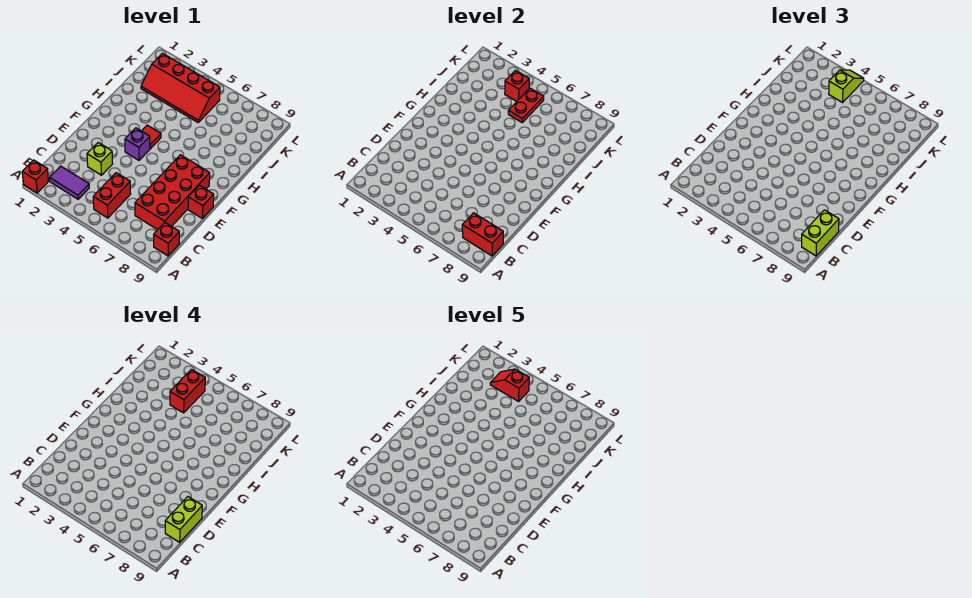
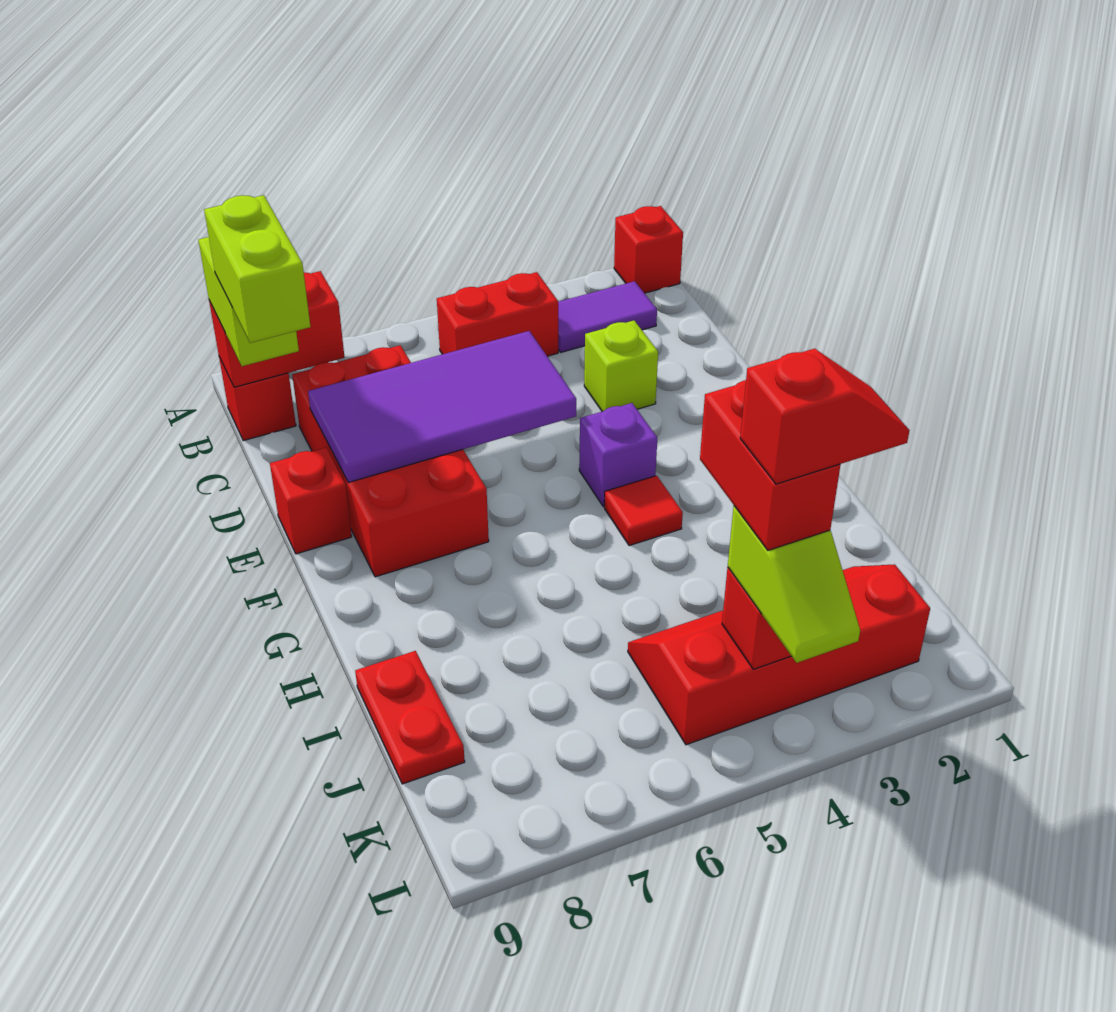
red 1x2 brick [93,173,131,218] -> red 1x2 brick turned to [437,272,558,356]
none -> purple 2x4 tile [308,331,576,482]
red 1x2 plate [508,88,544,122] -> red 1x2 plate moved to [355,651,465,784]

